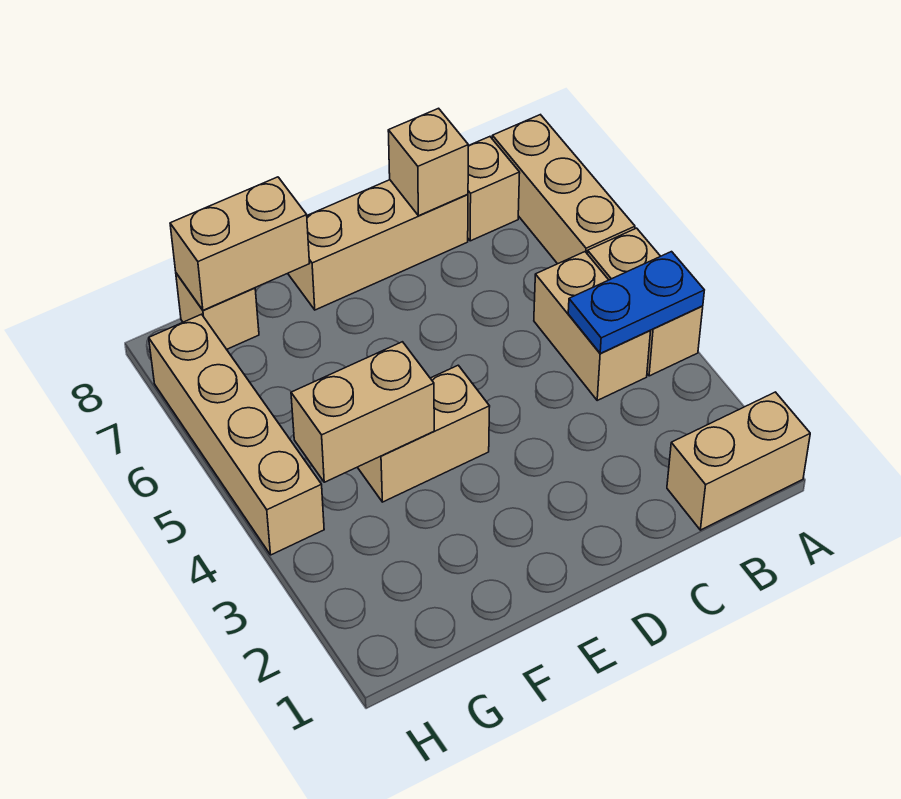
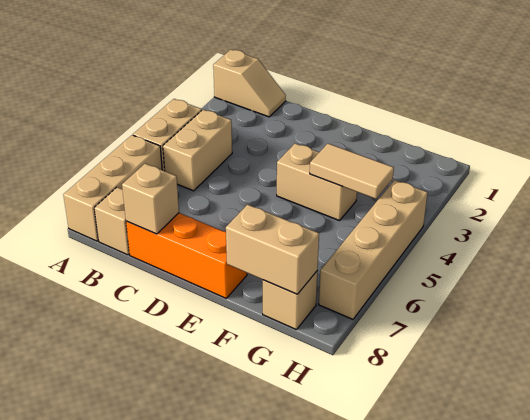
tan 1x2 brick [667,392,810,530] -> tan 1x2 slope [213,50,286,117]
blue 1x2 plate [568,252,704,353] -> none
tan 1x3 brick [288,180,468,310] -> orange 1x3 brick [126,213,247,298]
tan 1x2 brick [291,342,434,482] -> tan 1x2 tile [310,144,394,199]

